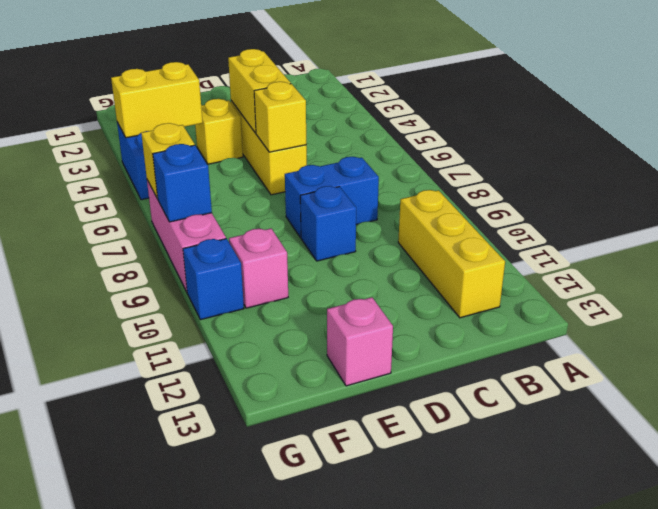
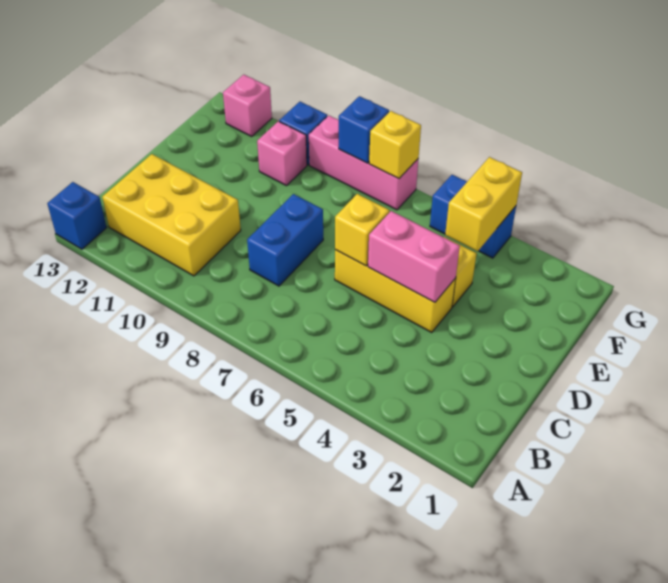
yellow 1x3 brick [398,190,505,318] -> yellow 2x3 brick [102,154,241,276]
yellow 1x2 brick [228,49,291,133] -> pink 1x2 brick [368,211,460,302]
blue 1x1 brick [300,186,356,261] -> blue 1x1 brick moved to [47,182,107,249]
pink 1x1 brick [327,297,393,386] -> pink 1x1 brick moved to [223,75,272,136]

